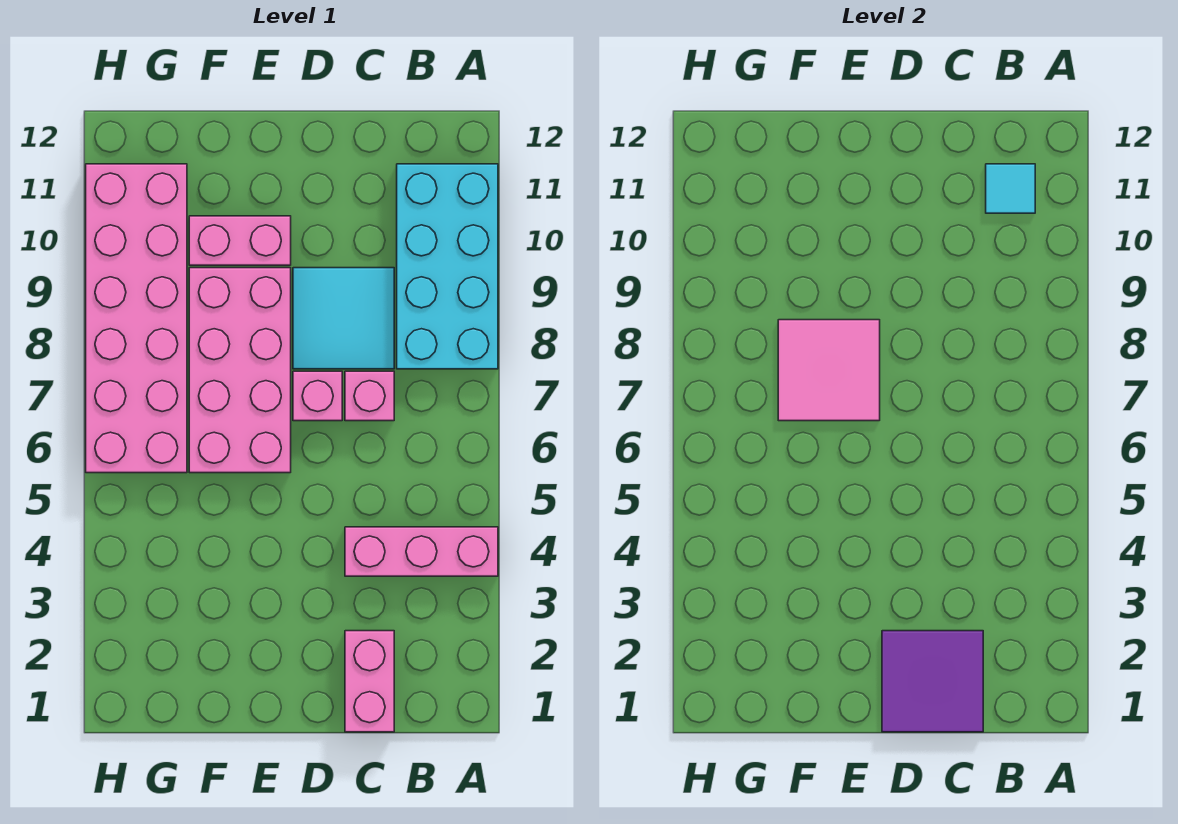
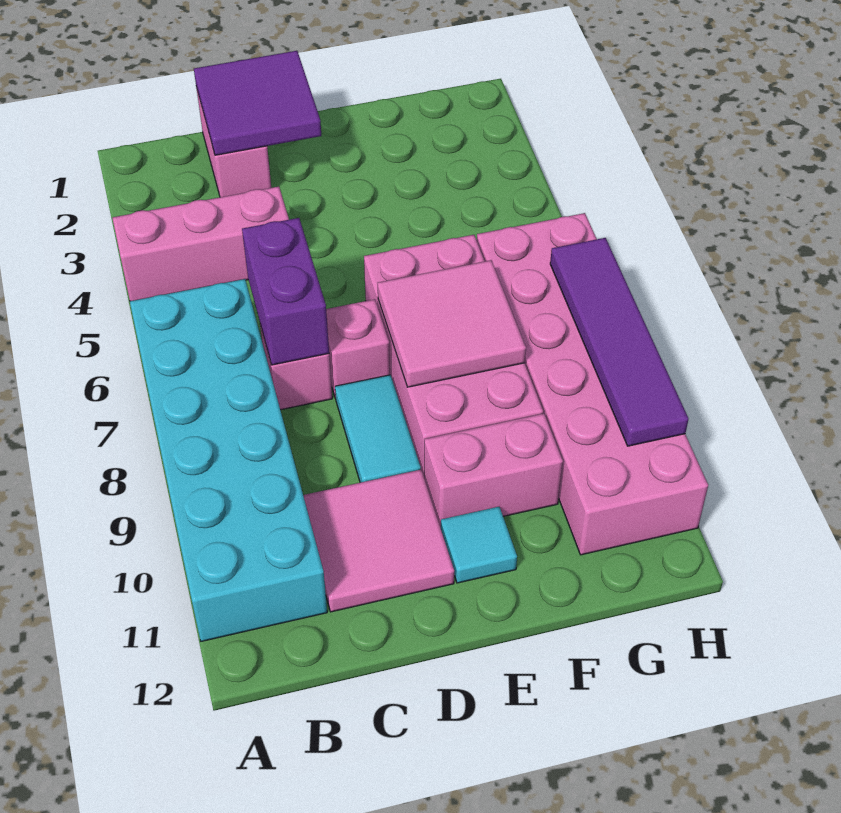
cyan 2x4 brick [397,164,498,369] -> cyan 2x6 brick [130,279,327,641]
cyan 1x1 tile [986,164,1035,213] -> cyan 1x1 tile moved to [441,507,517,583]
none -> purple 1x2 brick [242,218,329,365]
cyan 2x2 tile [293,268,394,369] -> cyan 1x2 tile [335,375,421,483]
none -> pink 2x2 tile [303,470,454,612]
none -> purple 1x4 tile [550,238,688,446]

